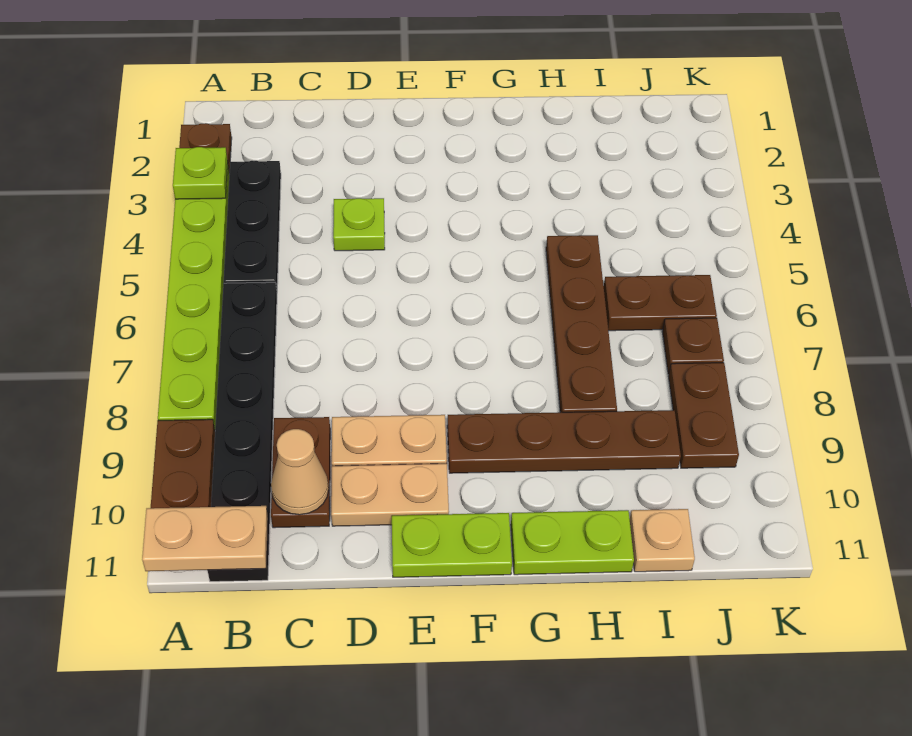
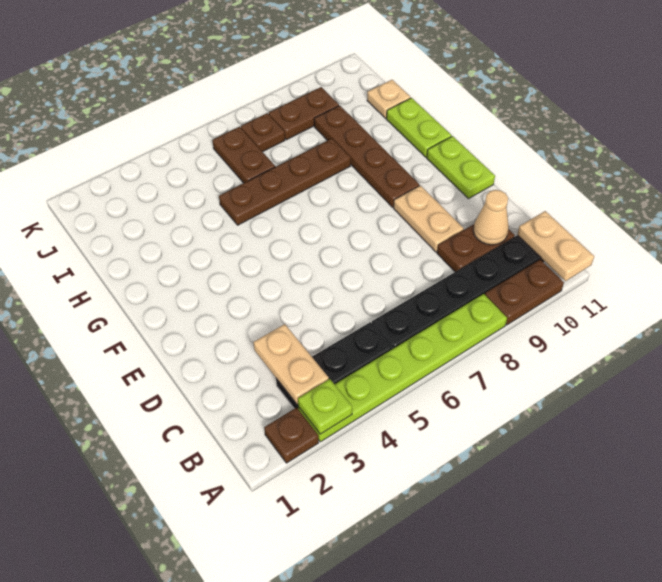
lime 1x1 plate [333,198,385,251] -> none
tan 1x2 plate [331,463,449,526] -> tan 1x2 plate moved to [254,324,329,405]

